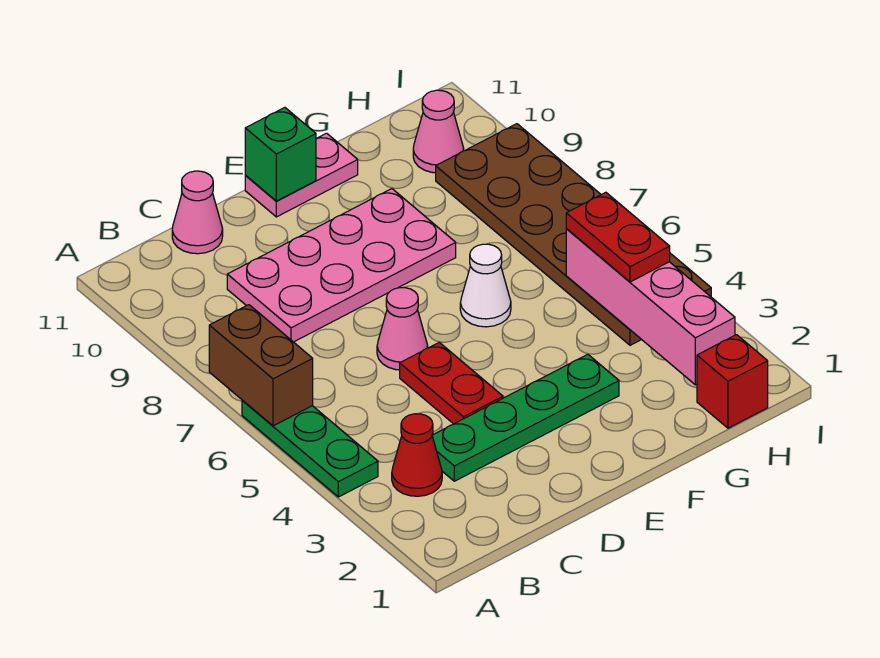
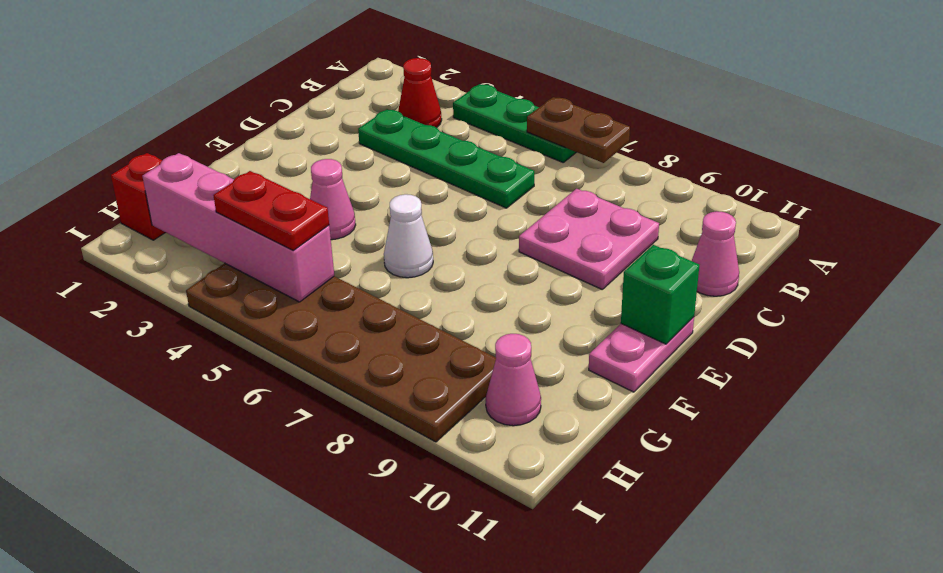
brown 1x2 brick [209,305,313,426] -> brown 1x2 plate [527,97,630,163]
green 1x4 plate [432,354,619,481] -> green 1x4 plate turned to [358,109,534,208]
pink 2x4 plate [227,189,456,342] -> pink 2x2 plate [519,189,659,289]
red 1x2 plate [400,342,503,424] -> none
pink 1x1 cone [377,288,428,370] -> pink 1x1 cone moved to [310,159,356,240]

